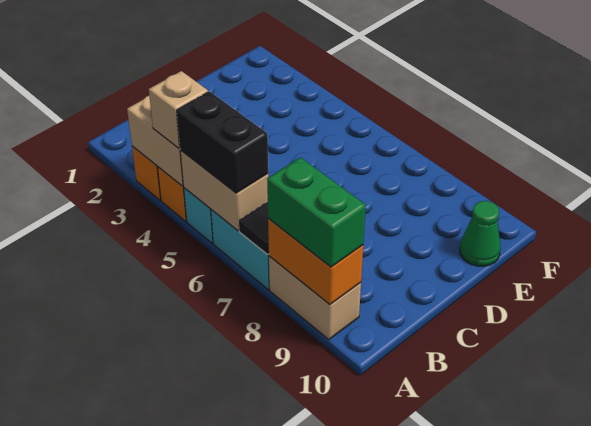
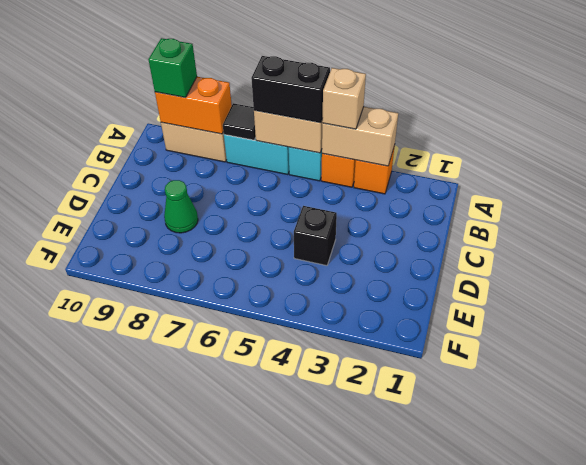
green 1x2 brick [267,157,366,267] -> green 1x1 brick [148,38,197,97]
none -> black 1x1 brick [294,206,337,266]
green 1x1 cone [460,201,501,266] -> green 1x1 cone moved to [164,180,198,233]

